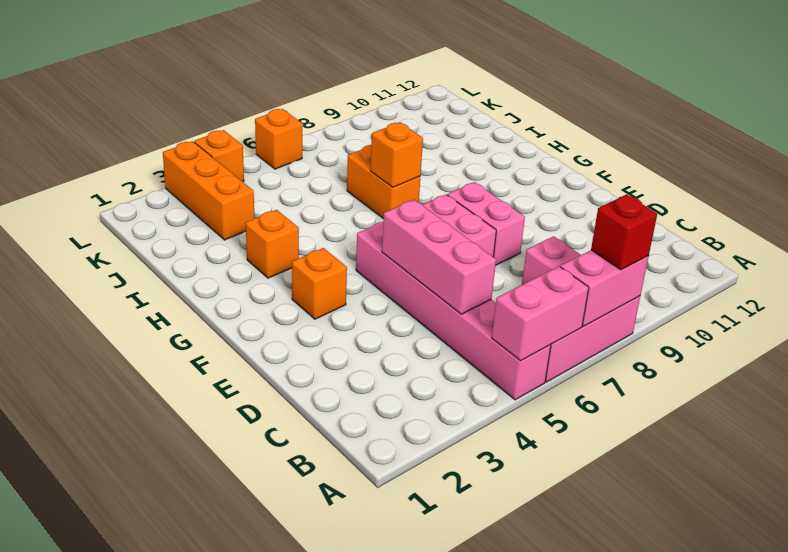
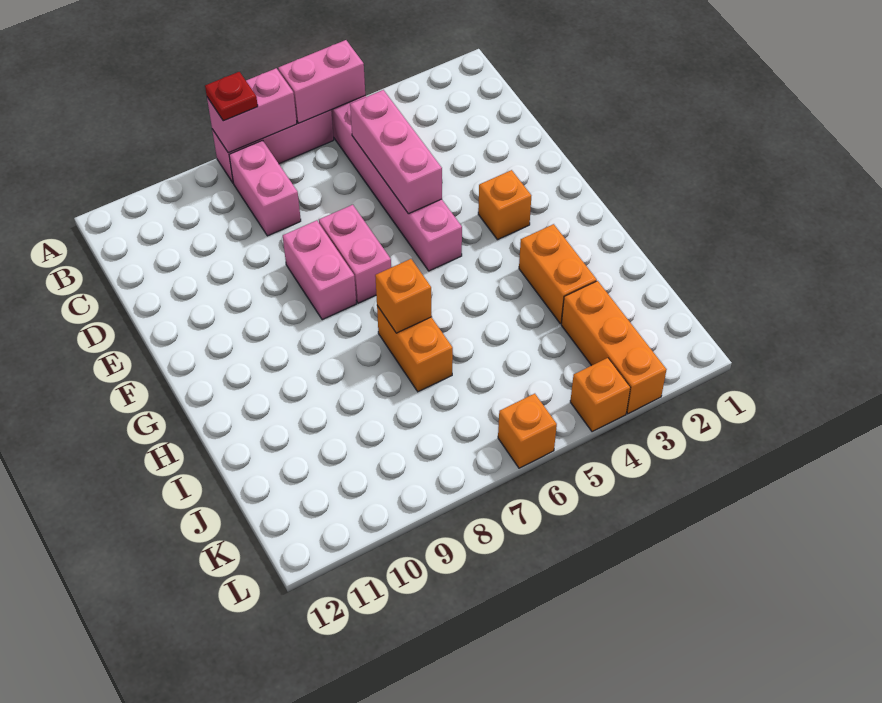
red 1x1 brick [591,194,657,270] -> red 1x1 plate [205,72,258,121]
orange 1x1 brick [246,210,299,278] -> orange 1x2 brick [519,224,597,324]

